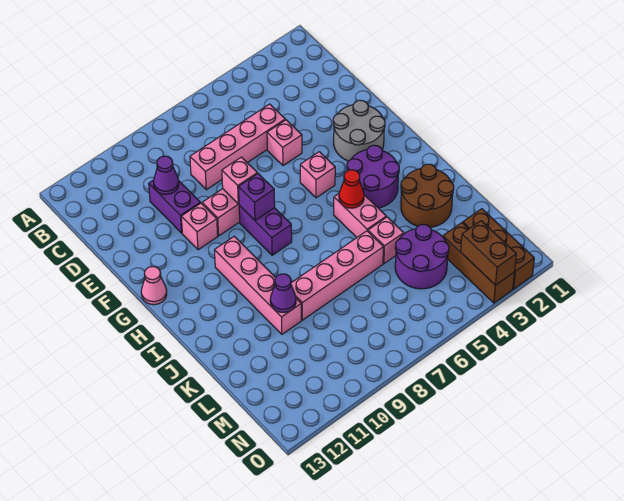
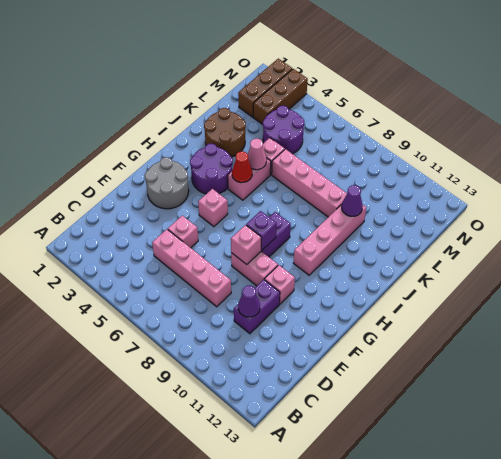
pink 1x1 cone [141,267,167,305] -> pink 1x1 cone moved to [248,139,267,170]
brown 1x2 brick [461,221,516,285] -> none

